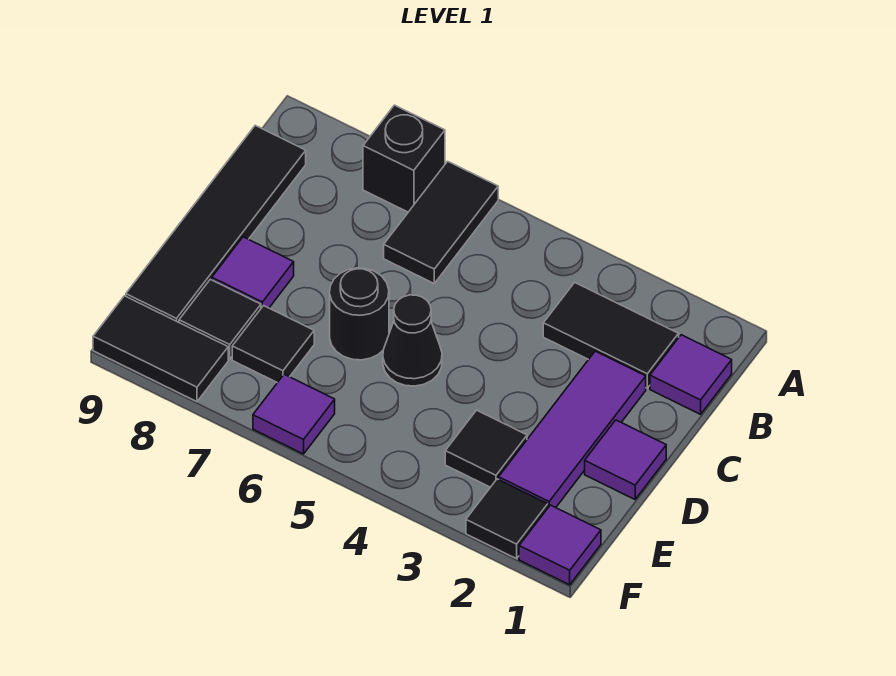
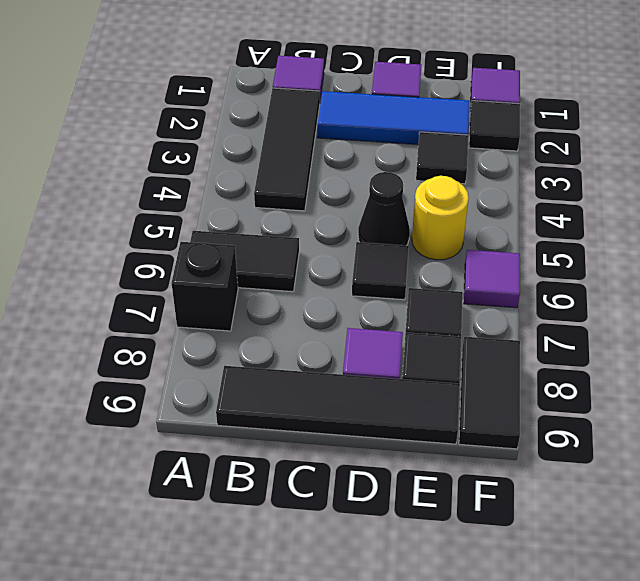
black 1x2 tile [543,282,679,388] -> black 1x3 tile [254,88,320,211]
purple 1x3 tile [499,351,646,508] -> blue 1x3 tile [317,91,469,145]
black 1x1 round brick [330,268,389,360] -> black 1x1 tile [352,242,409,300]
none -> yellow 1x1 round brick [412,176,469,260]

